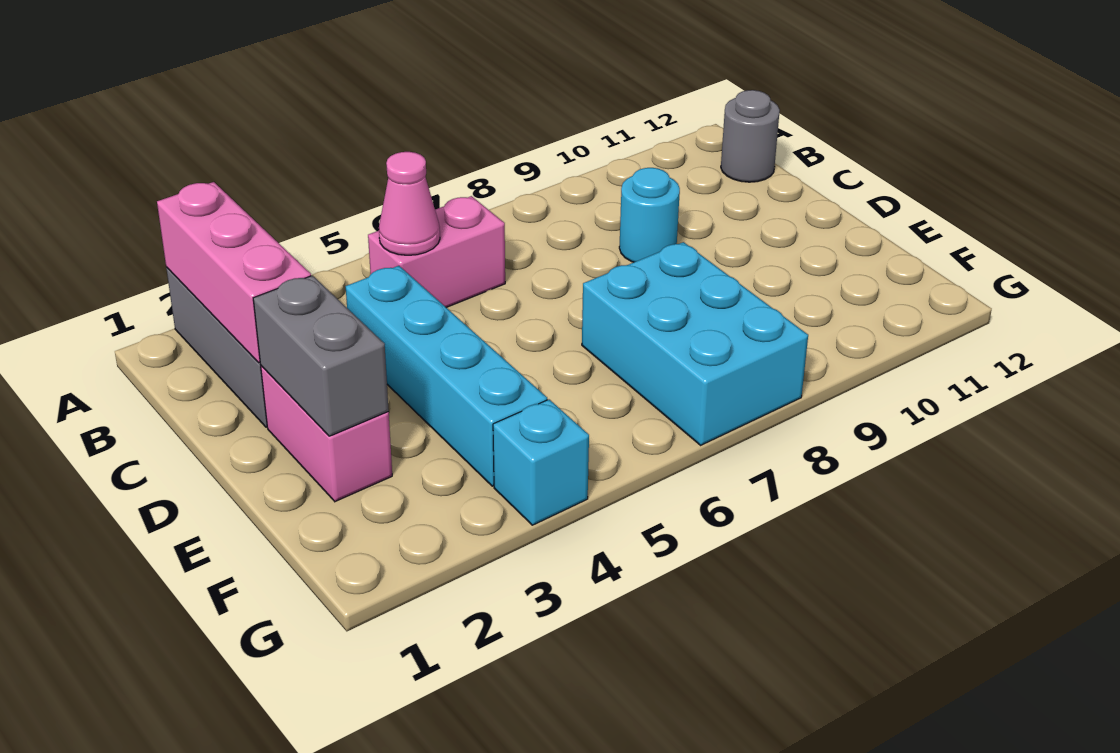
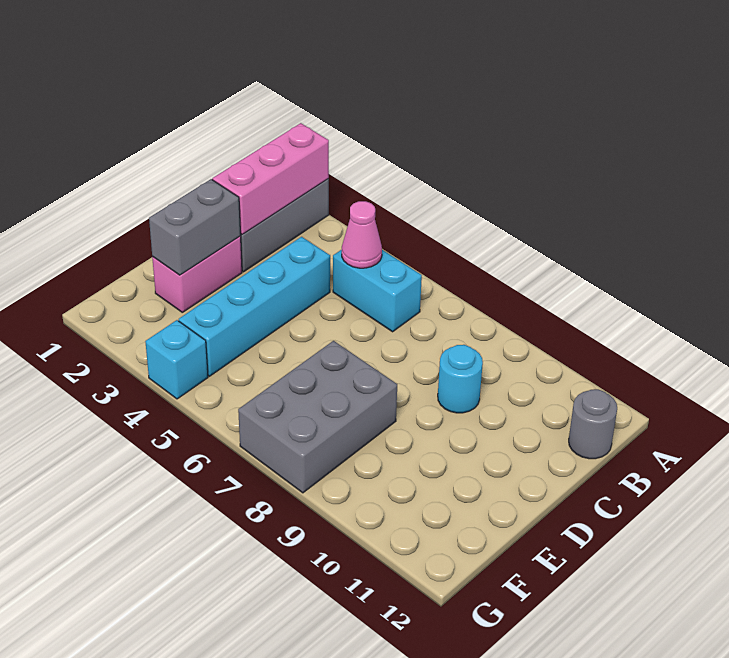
pink 1x2 brick [368,196,505,307] -> cyan 1x2 brick [333,250,422,332]
cyan 2x3 brick [582,242,808,445] -> grey 2x3 brick [238,341,397,493]

